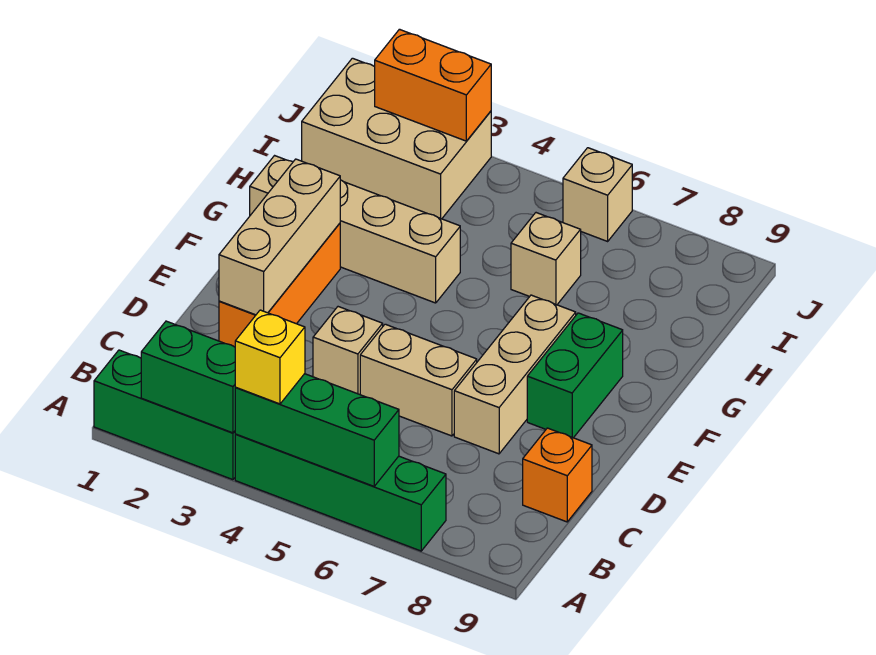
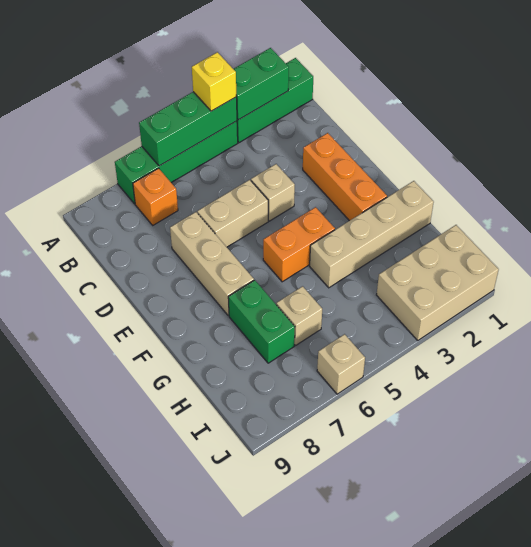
orange 1x1 brick [523,428,592,522] -> orange 1x1 brick moved to [133,168,178,225]
tan 1x3 brick [219,159,340,315] -> none
green 1x2 brick [527,313,623,438] -> green 1x2 brick moved to [228,280,295,363]
orange 1x2 brick [375,29,491,141] -> orange 1x2 brick moved to [263,207,335,282]

